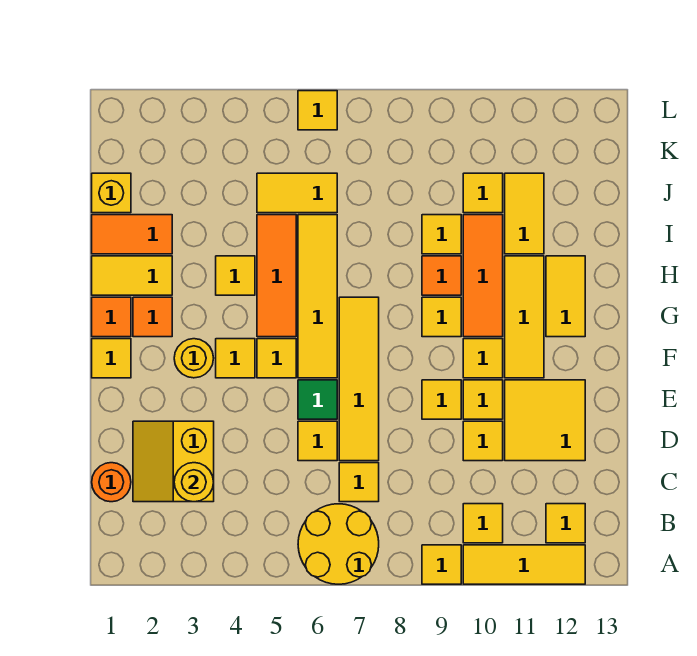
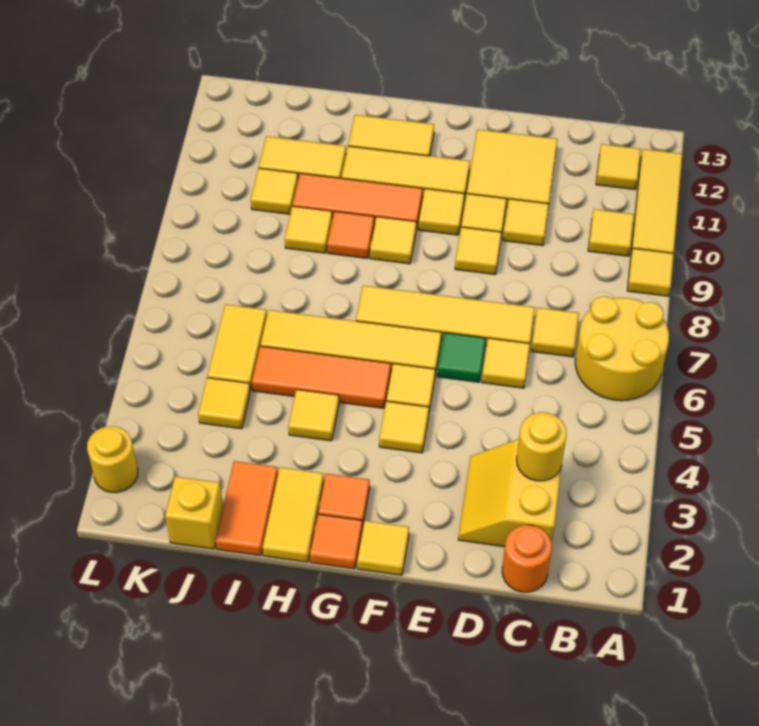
yellow 2x2 slope [133,421,214,502] -> yellow 2x2 slope turned to [458,439,562,547]
yellow 1x1 round brick [174,339,214,378] -> yellow 1x1 round brick moved to [87,426,138,492]
yellow 1x1 tile [298,91,337,130] -> yellow 1x1 tile moved to [198,378,250,429]

